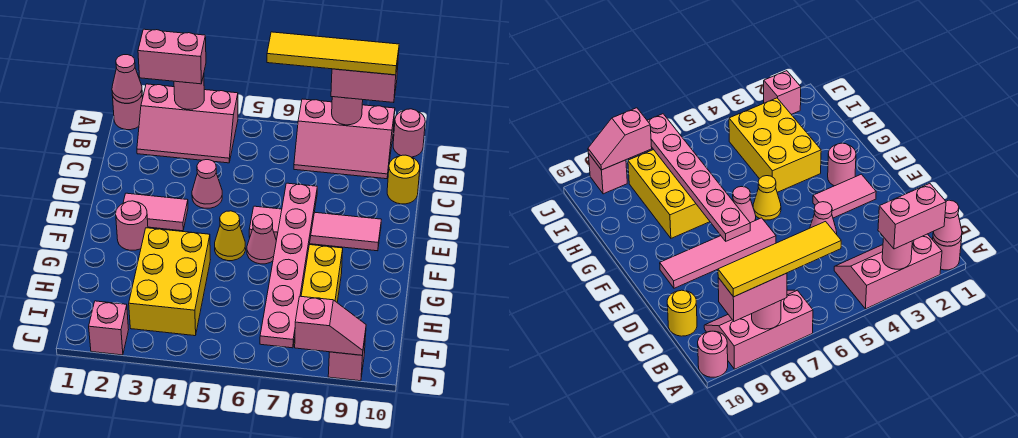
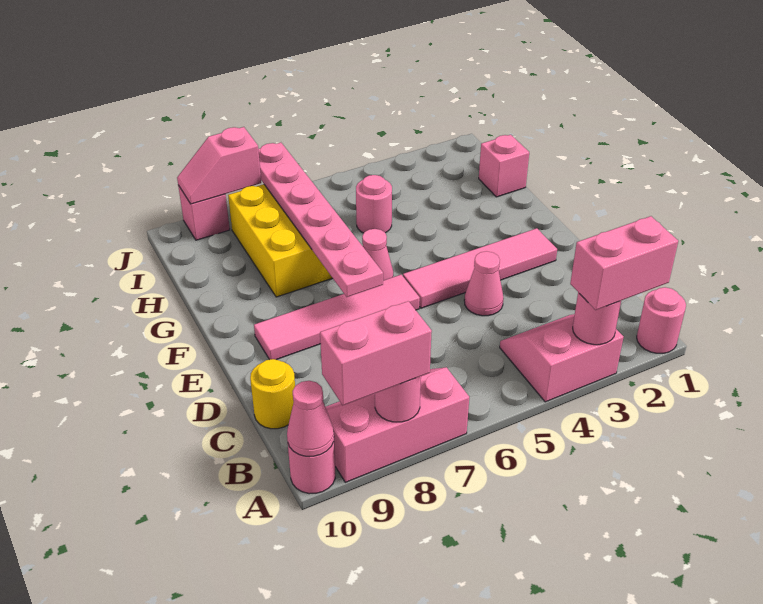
pink 1x1 cone [112,55,142,103] -> pink 1x1 cone moved to [287,381,334,456]
pink 2x3 slope [137,84,238,163] -> pink 2x2 slope [500,314,623,402]
yellow 1x4 tile [267,32,399,75] -> none
pink 1x2 tile [123,193,188,231] -> pink 1x4 tile [403,228,557,308]
pink 1x1 round brick [116,201,148,250] -> pink 1x1 round brick moved to [356,175,392,233]
yellow 1x1 cone [215,211,246,261] -> none
yellow 2x3 brick [129,228,210,336] -> none
pink 1x1 brick [89,301,129,355] -> pink 1x1 brick moved to [479,135,529,197]

